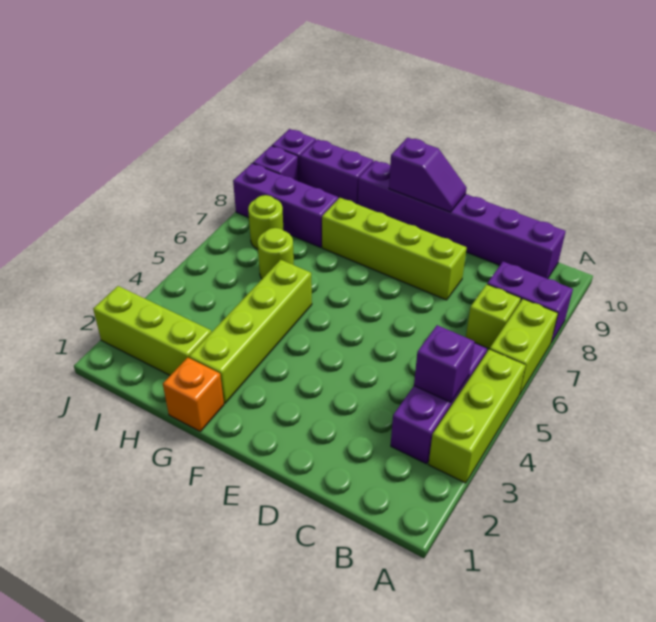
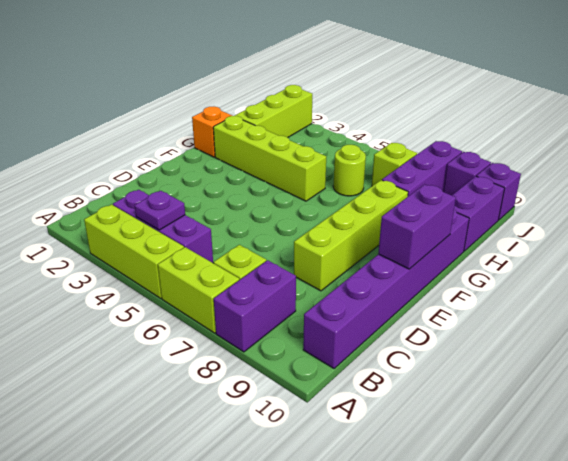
purple 1x1 brick [414,325,475,402] -> purple 1x1 plate [135,191,185,230]
purple 1x2 slope [389,138,467,212] -> purple 1x2 brick [378,184,456,269]
lime 1x1 round brick [248,195,283,249] -> lime 1x1 brick [372,143,417,186]

